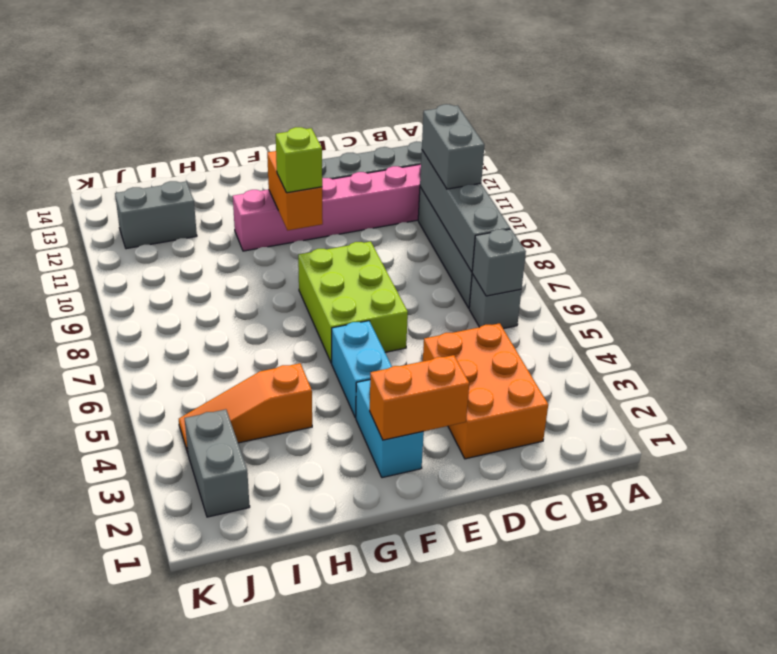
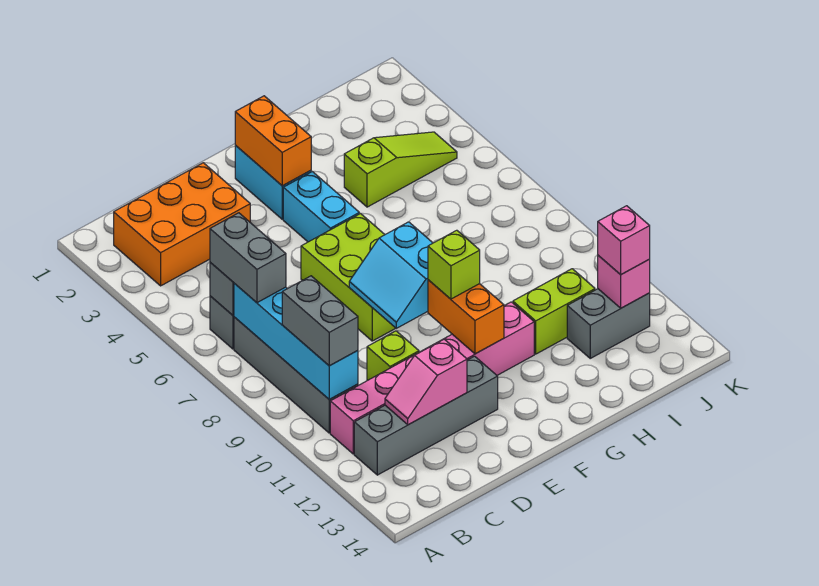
grey 1x4 brick [420,150,510,272] -> cyan 1x4 brick [234,283,358,399]
orange 2x3 brick [423,323,548,459] -> orange 2x3 brick turned to [114,163,250,286]
none -> pink 1x2 slope [385,339,467,425]
none -> lime 1x1 brick [367,331,419,380]
orange 1x2 brick [370,355,469,440] -> orange 1x2 brick turned to [235,96,311,186]
none -> cyan 2x2 slope [349,222,432,328]
orange 1x3 slope [179,363,312,453] -> lime 1x3 slope [344,132,457,207]
none -> lime 1x2 brick [513,269,595,354]
grey 1x2 brick [184,409,250,517] -> grey 1x2 brick moved to [210,213,286,303]
none -> pink 1x1 brick [598,255,650,308]
none -> pink 1x1 brick [598,206,650,275]

